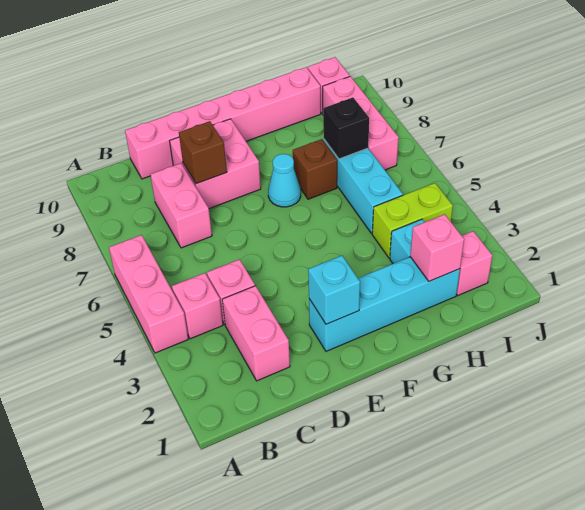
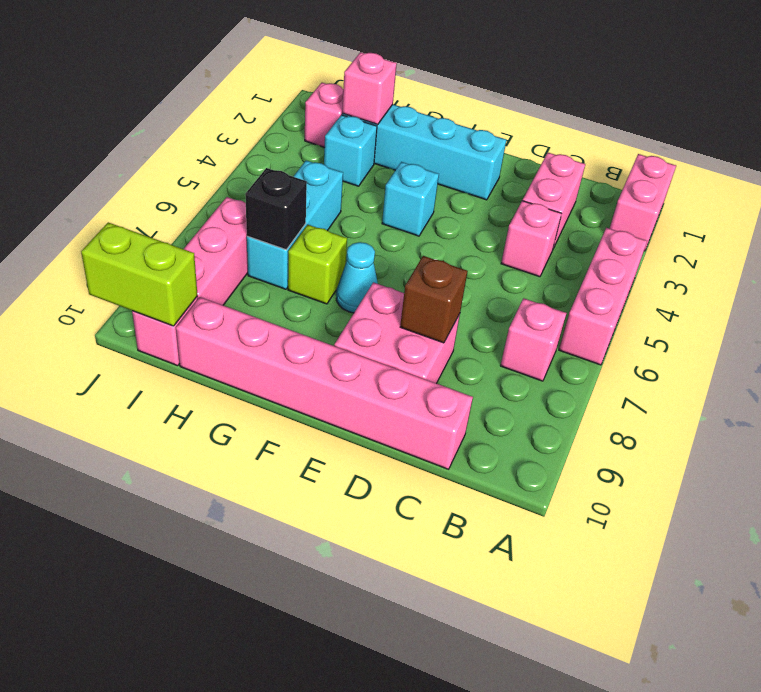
pink 1x1 brick [172,273,223,339] -> pink 1x1 brick moved to [500,298,566,381]
pink 1x2 brick [150,163,212,248] -> pink 1x2 brick moved to [610,154,676,251]
cyan 1x1 brick [308,256,360,324] -> cyan 1x1 brick moved to [382,162,439,236]
brown 1x1 brick [293,139,337,199] -> lime 1x1 brick [288,225,347,304]
lime 1x2 brick [372,183,453,258] -> lime 1x2 brick moved to [81,222,198,326]

